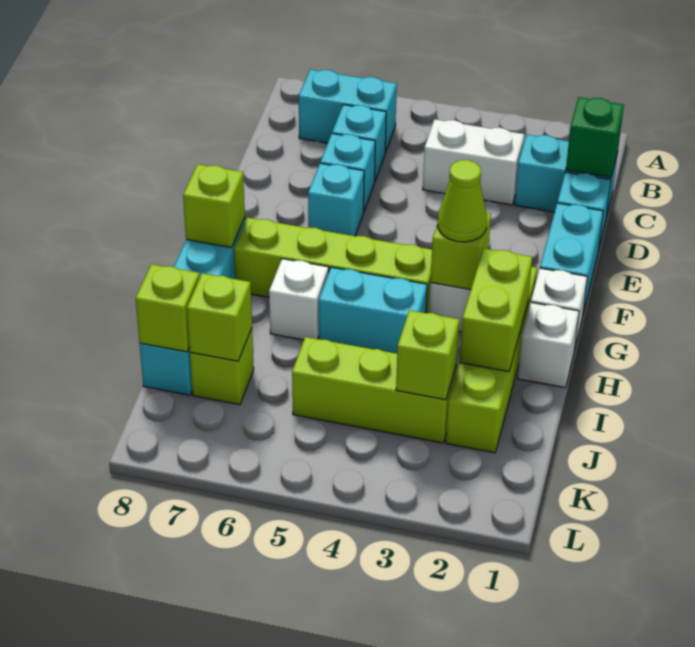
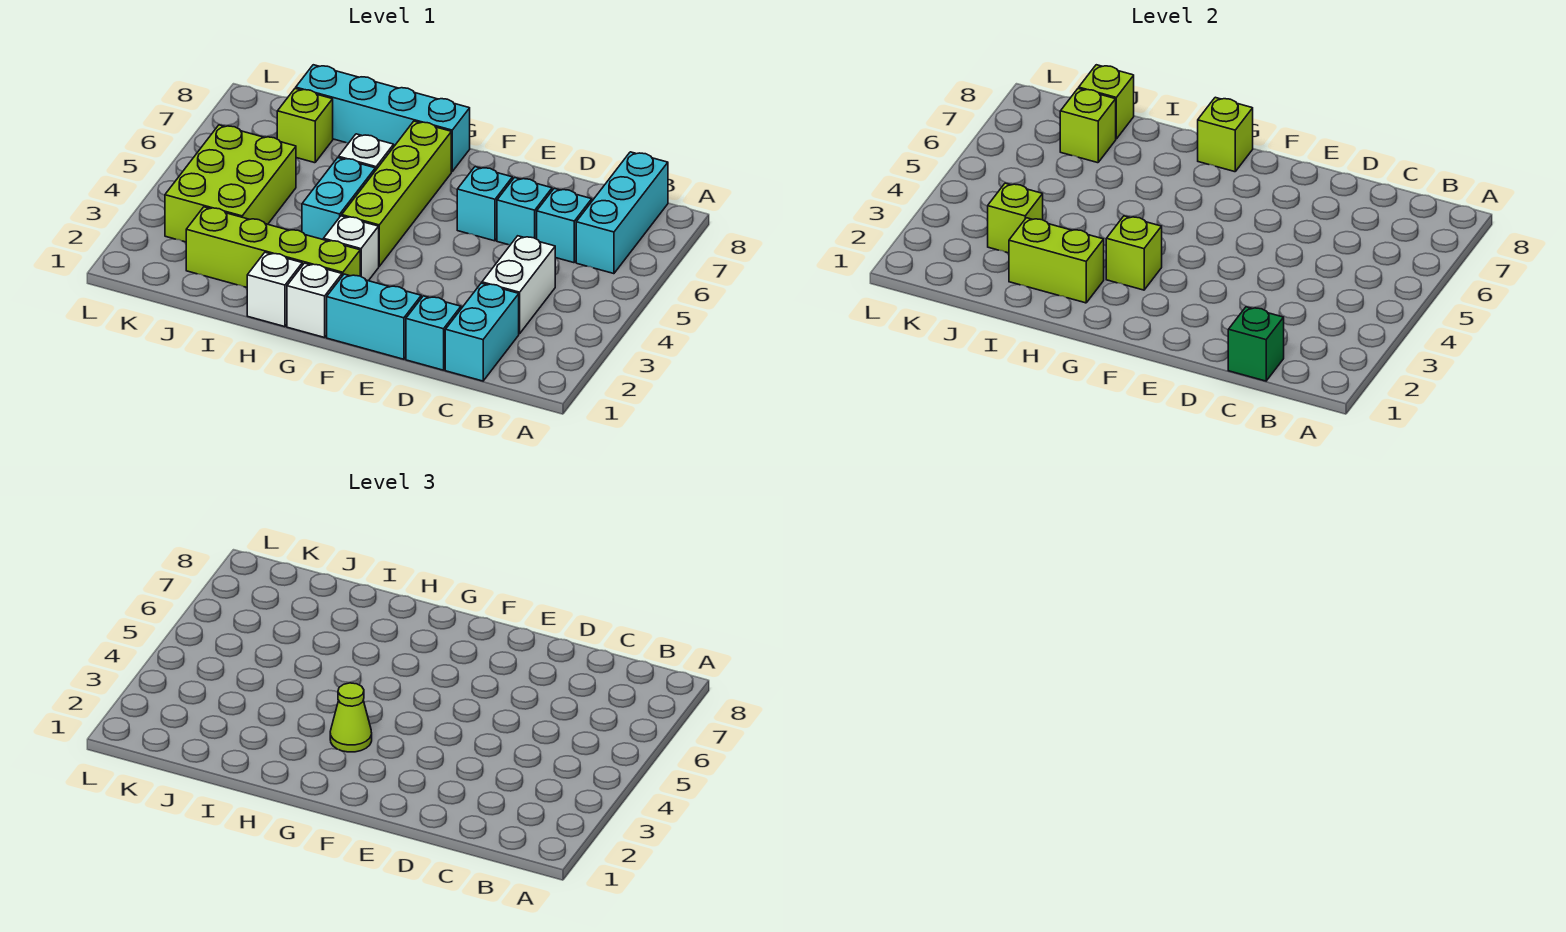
cyan 1x2 brick [299,70,397,152] -> cyan 1x3 brick [576,152,668,274]
lime 1x3 brick [292,337,457,443] -> lime 2x3 brick [165,125,296,242]

